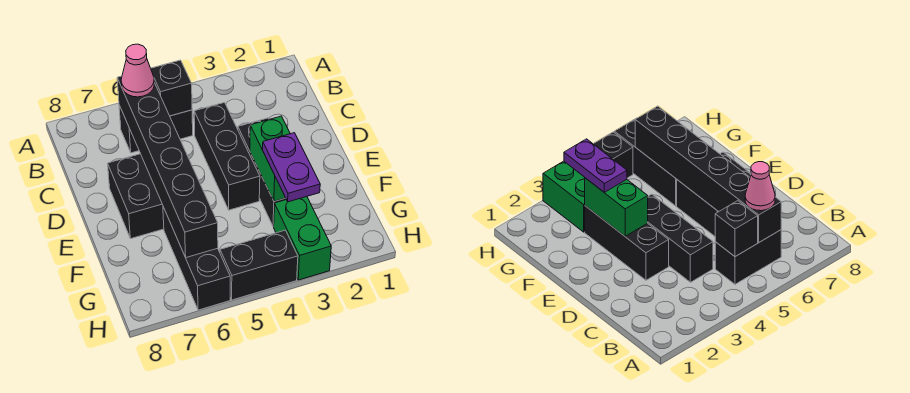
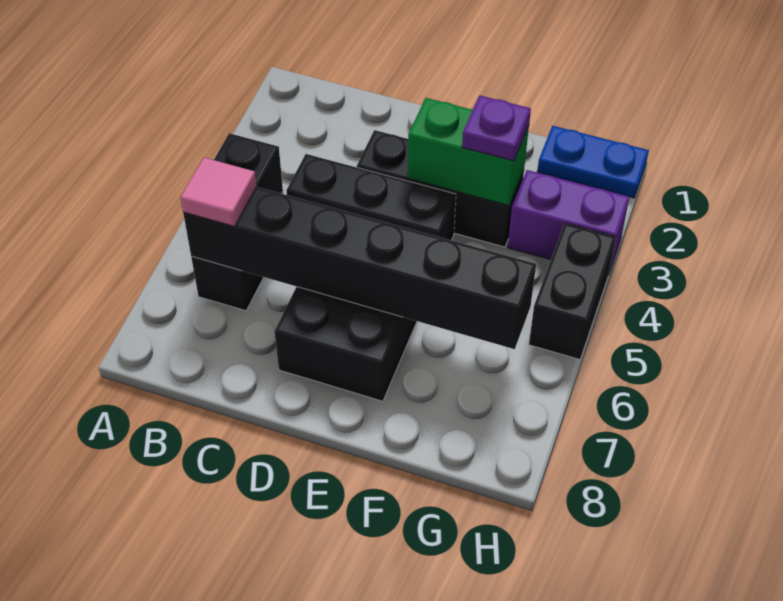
pink 1x1 cone [121,44,154,97] -> pink 1x1 tile [181,158,257,227]
purple 1x2 plate [263,133,320,202] -> purple 1x1 plate [462,95,531,161]
black 1x3 brick [163,207,230,310] -> none
none -> blue 1x2 plate [537,126,649,198]
green 1x2 brick [274,197,331,280] -> purple 1x2 brick [508,170,629,272]

